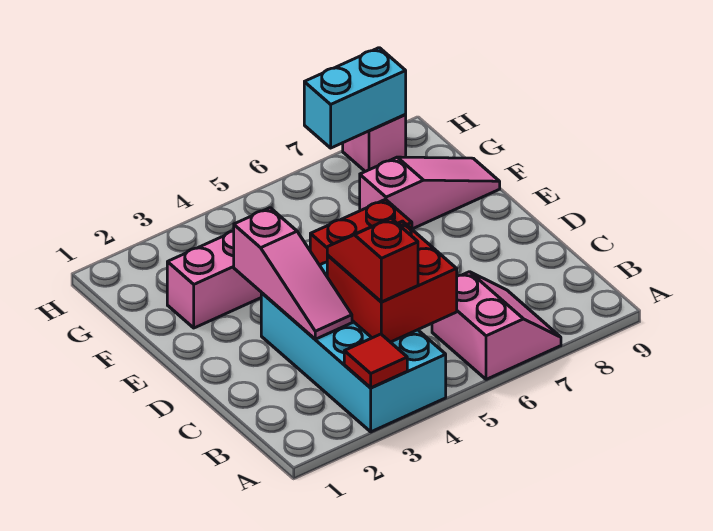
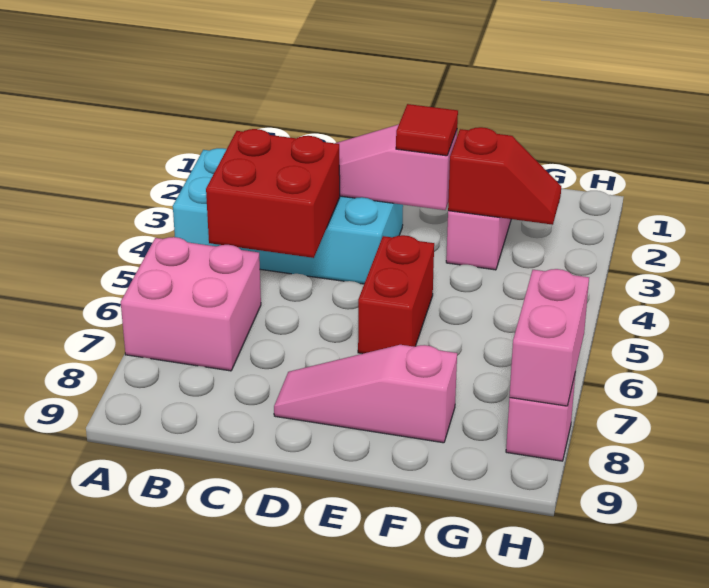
red 1x1 tile [344,334,407,388] -> red 1x1 tile moved to [396,104,458,156]
pink 2x2 slope [432,272,561,379] -> pink 2x2 brick [121,237,261,371]
red 1x2 slope [327,218,418,302] -> red 1x2 slope moved to [448,127,561,225]
pink 1x3 slope [360,157,500,229] -> pink 1x3 slope turned to [274,345,457,443]
cyan 1x2 brick [304,48,406,148] -> pink 1x2 brick [509,269,589,406]

